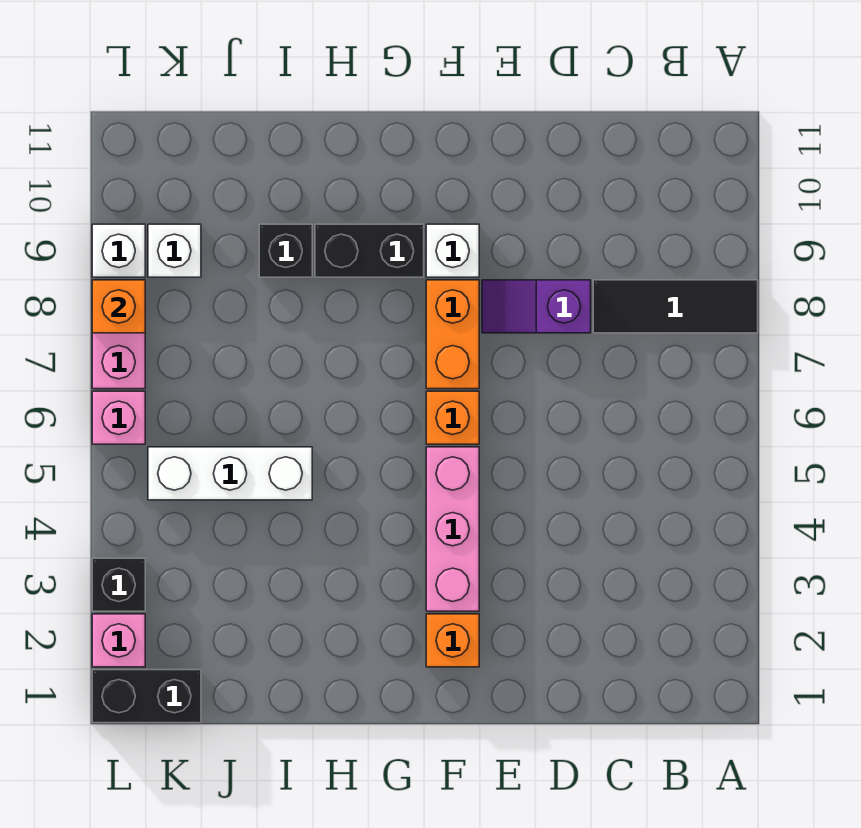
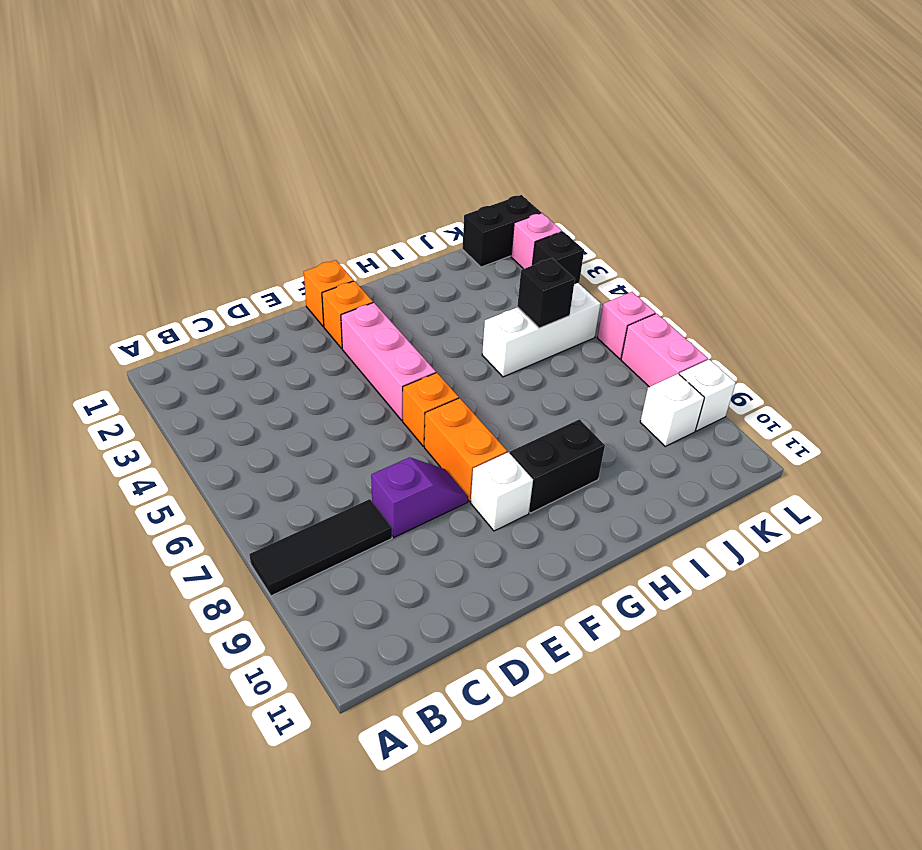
black 1x1 brick [259,224,312,277] -> black 1x1 brick moved to [517,258,575,328]
orange 1x1 brick [92,280,145,333] -> orange 1x1 brick moved to [304,260,354,327]

